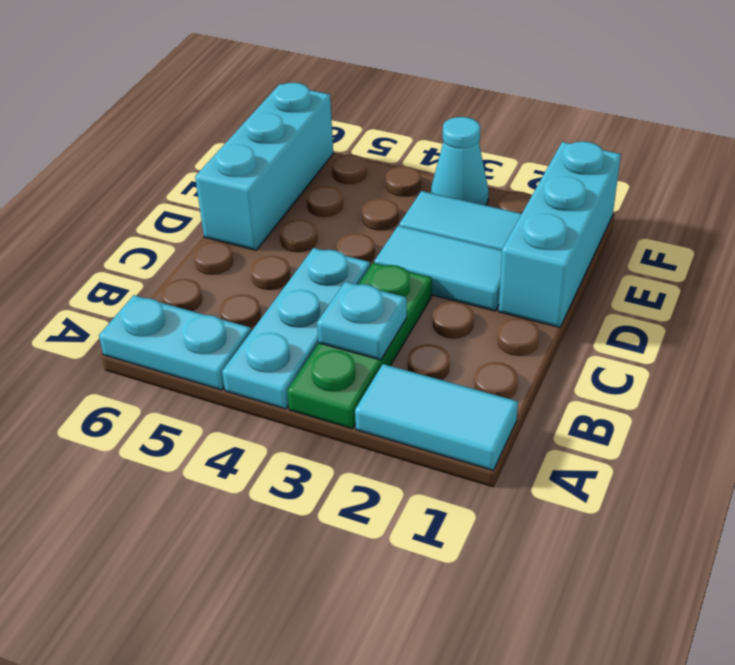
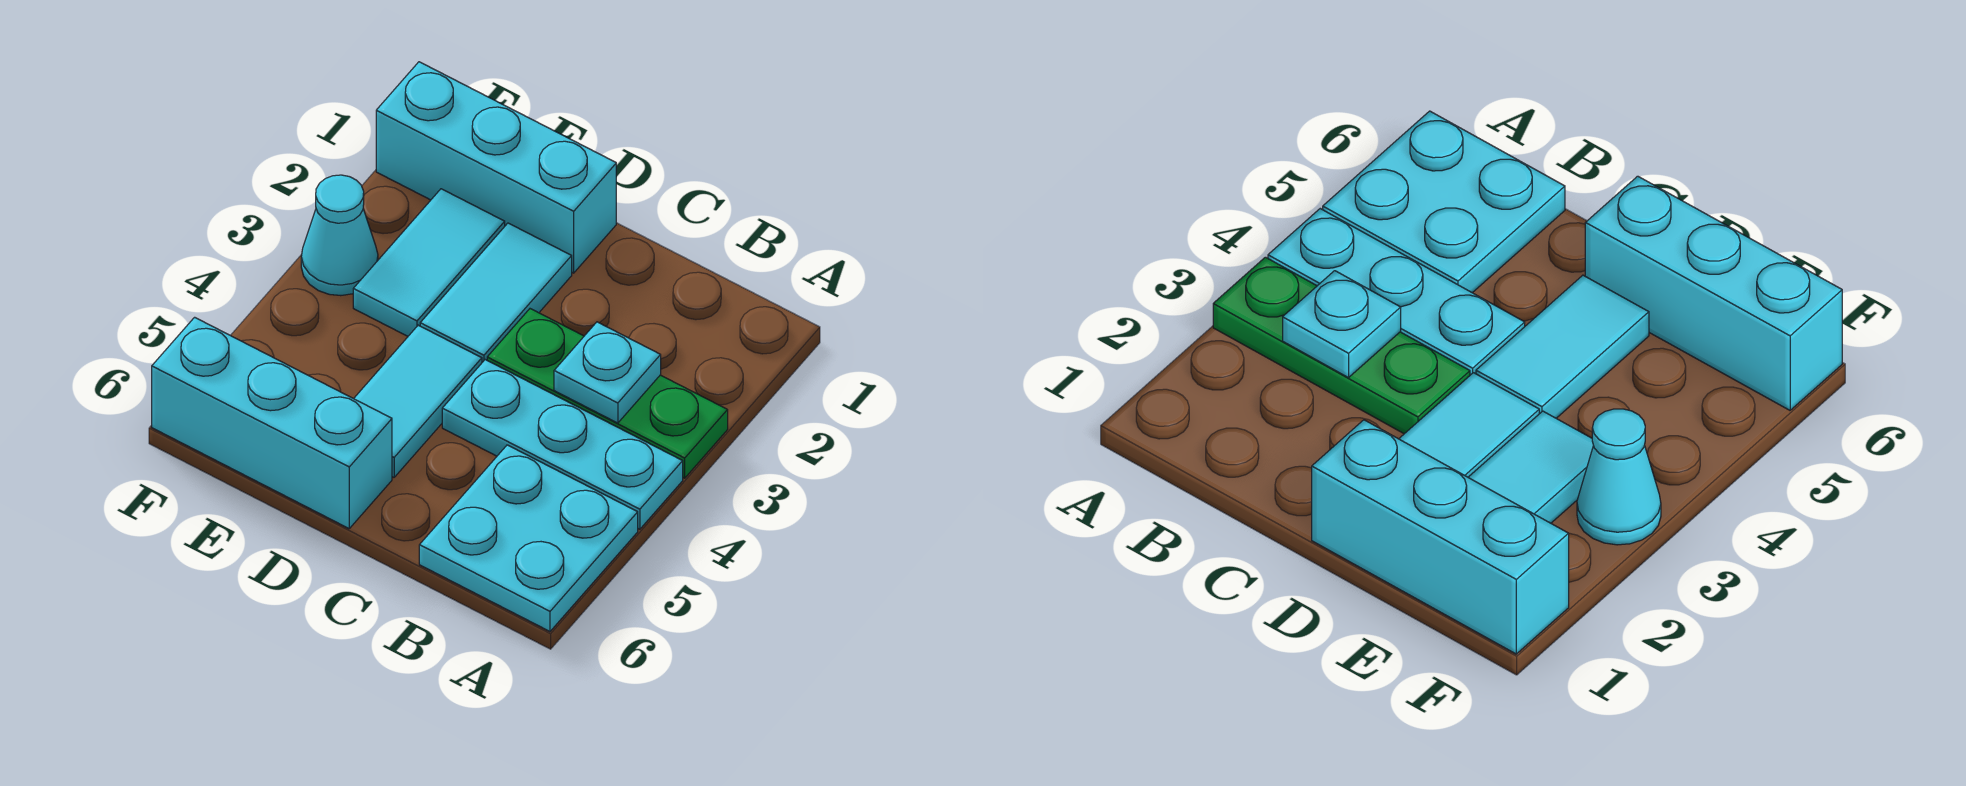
cyan 1x2 tile [355,364,518,470] -> cyan 1x2 tile moved to [354,325,482,477]
cyan 1x2 plate [99,295,251,390] -> cyan 2x2 plate [419,445,638,631]

